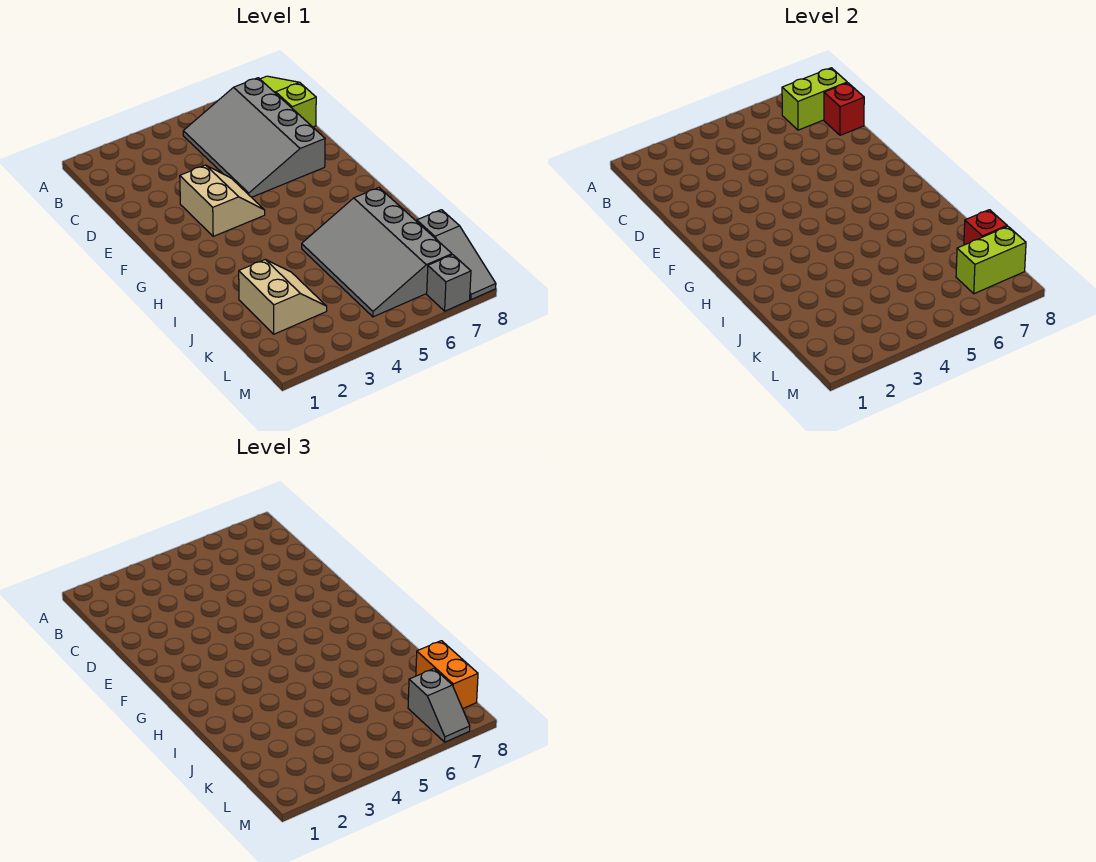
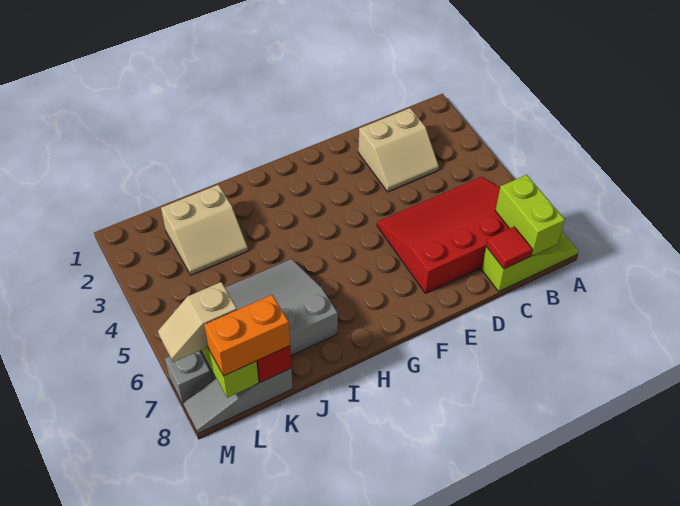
grey 3x4 slope [183,78,325,197] -> red 3x4 slope [377,177,509,293]
red 1x1 brick [824,83,864,135] -> red 1x1 tile [486,227,532,269]
tan 2x2 slope [180,165,265,236] -> tan 2x2 slope moved to [358,108,439,192]
grey 1x2 slope [408,669,470,742] -> tan 1x2 slope [158,282,237,362]

